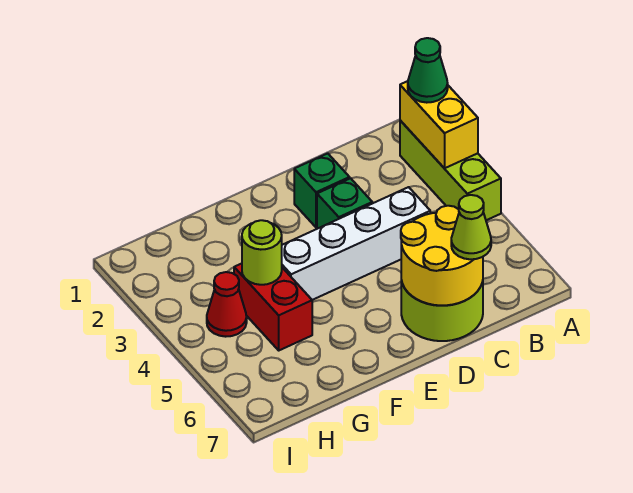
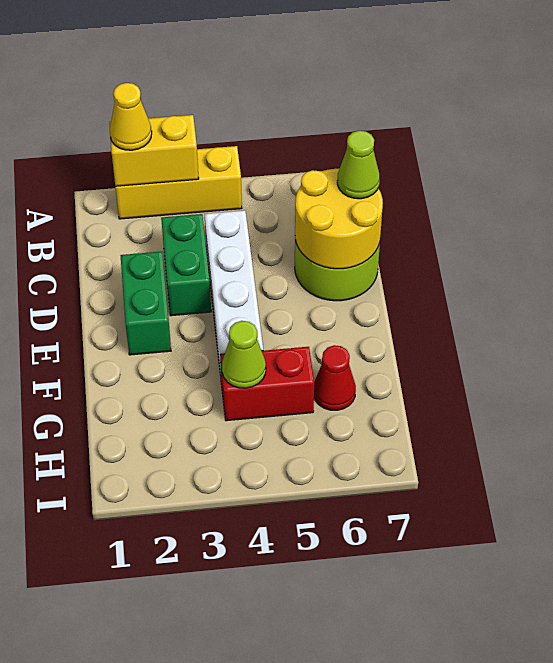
lime 1x3 brick [400,120,501,220] -> yellow 1x3 brick [115,146,242,219]
green 1x1 cone [408,38,448,103] -> yellow 1x1 cone [110,83,152,150]
green 1x1 brick [294,153,350,227] -> green 1x2 brick [120,251,171,355]
green 1x1 brick [317,178,372,229] -> green 1x2 brick [161,214,211,316]
lime 1x1 round brick [242,220,282,285] -> lime 1x1 cone [222,321,266,388]
red 1x1 cone [207,272,247,337] -> red 1x1 cone moved to [314,345,356,410]

